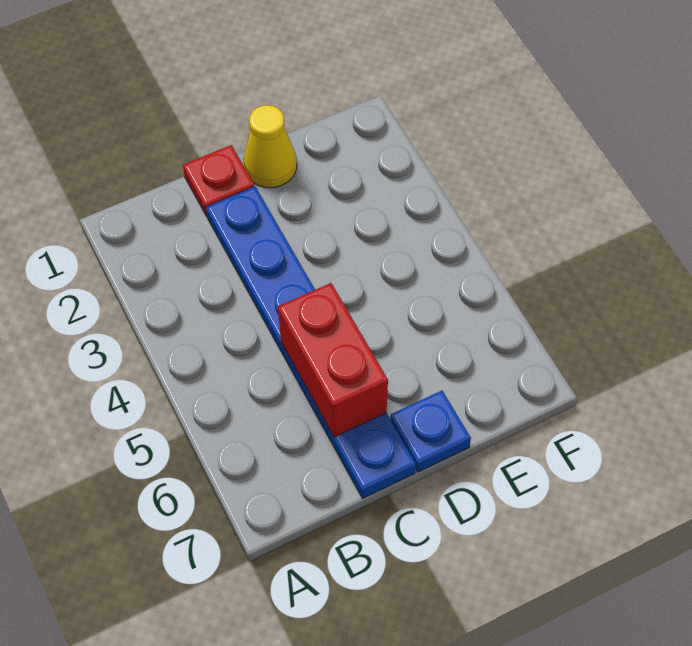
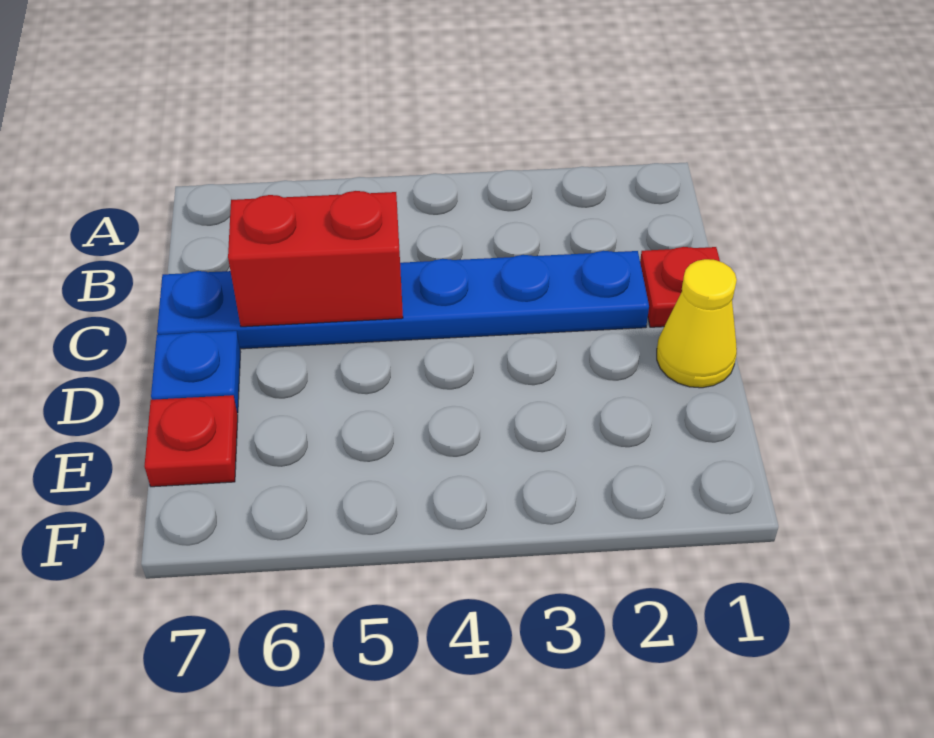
none -> red 1x1 plate [145,395,238,487]

